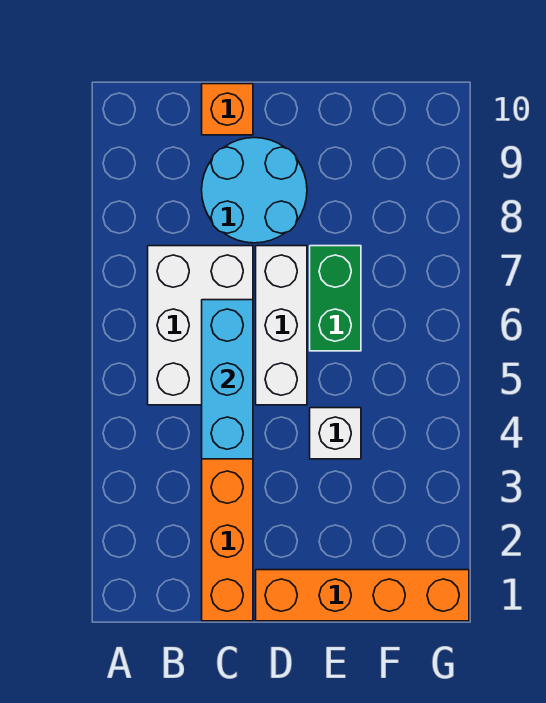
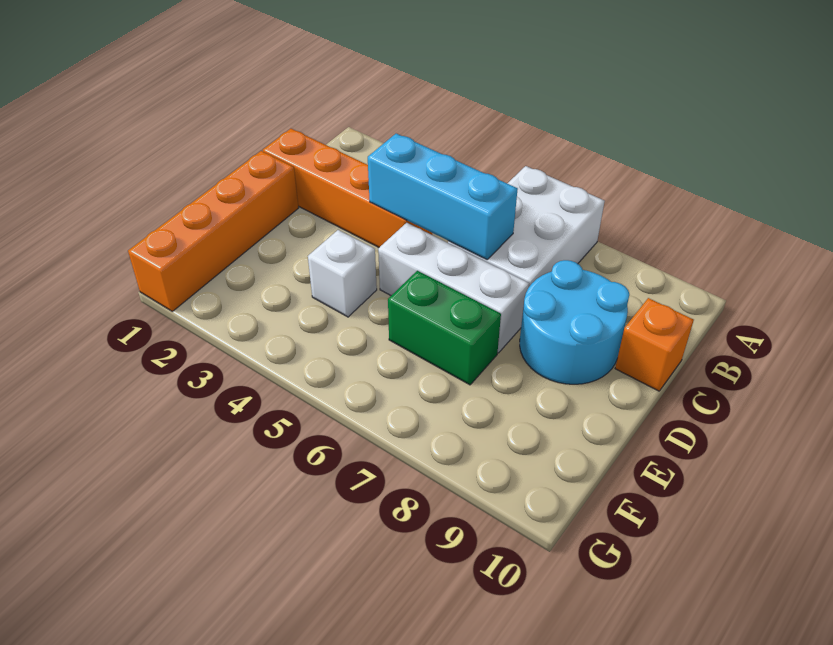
white 2x3 brick [148,246,253,405] -> white 2x3 brick turned to [448,166,605,287]

